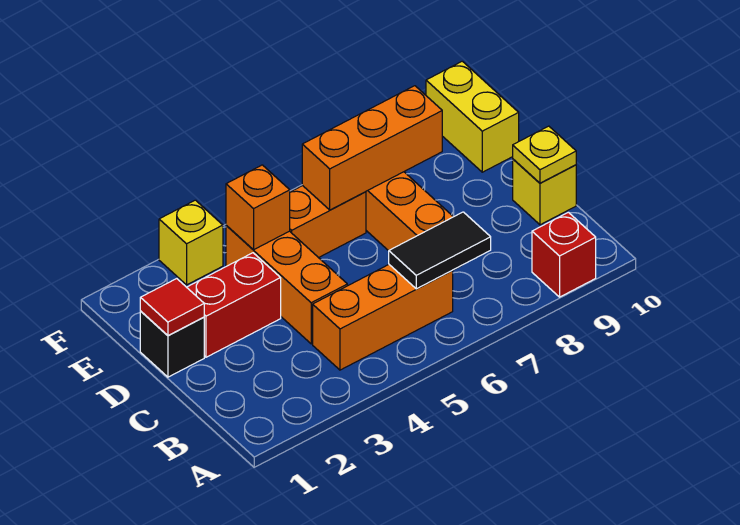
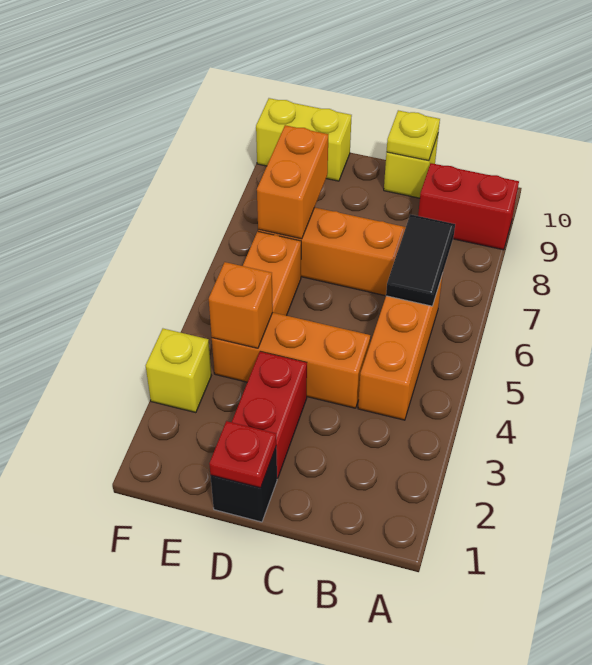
red 1x1 brick [532,212,596,297] -> red 1x2 brick [418,163,519,250]
red 1x1 tile [140,279,204,335] -> red 1x1 plate [209,421,276,488]
orange 1x3 brick [302,86,442,210] -> orange 1x2 brick [257,125,328,239]

